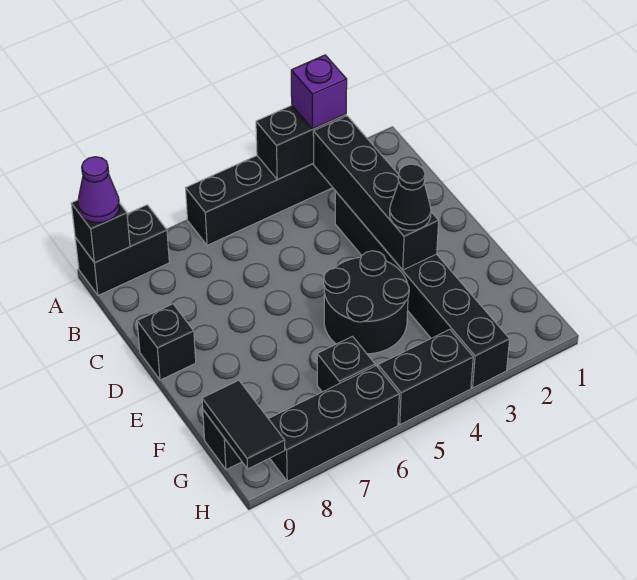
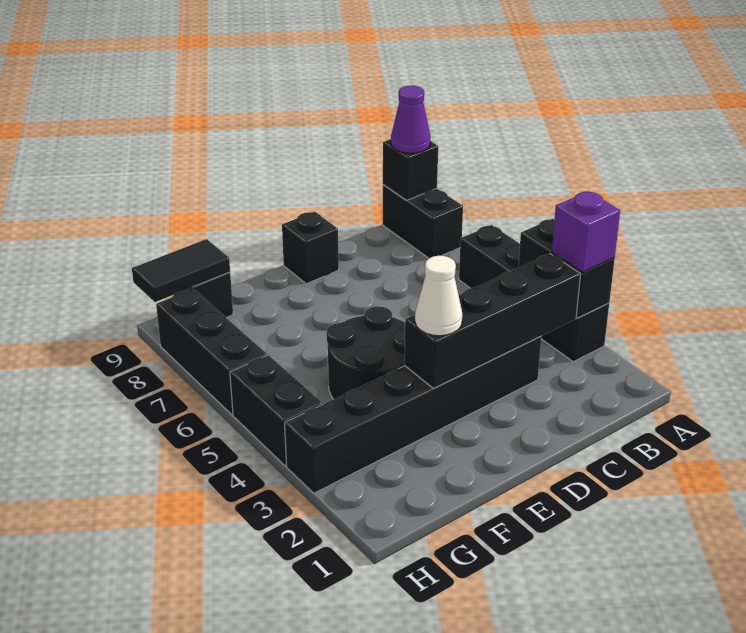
black 1x1 cone [390,164,431,230] -> white 1x1 cone [415,256,462,336]
black 1x1 brick [317,336,375,392] -> none

